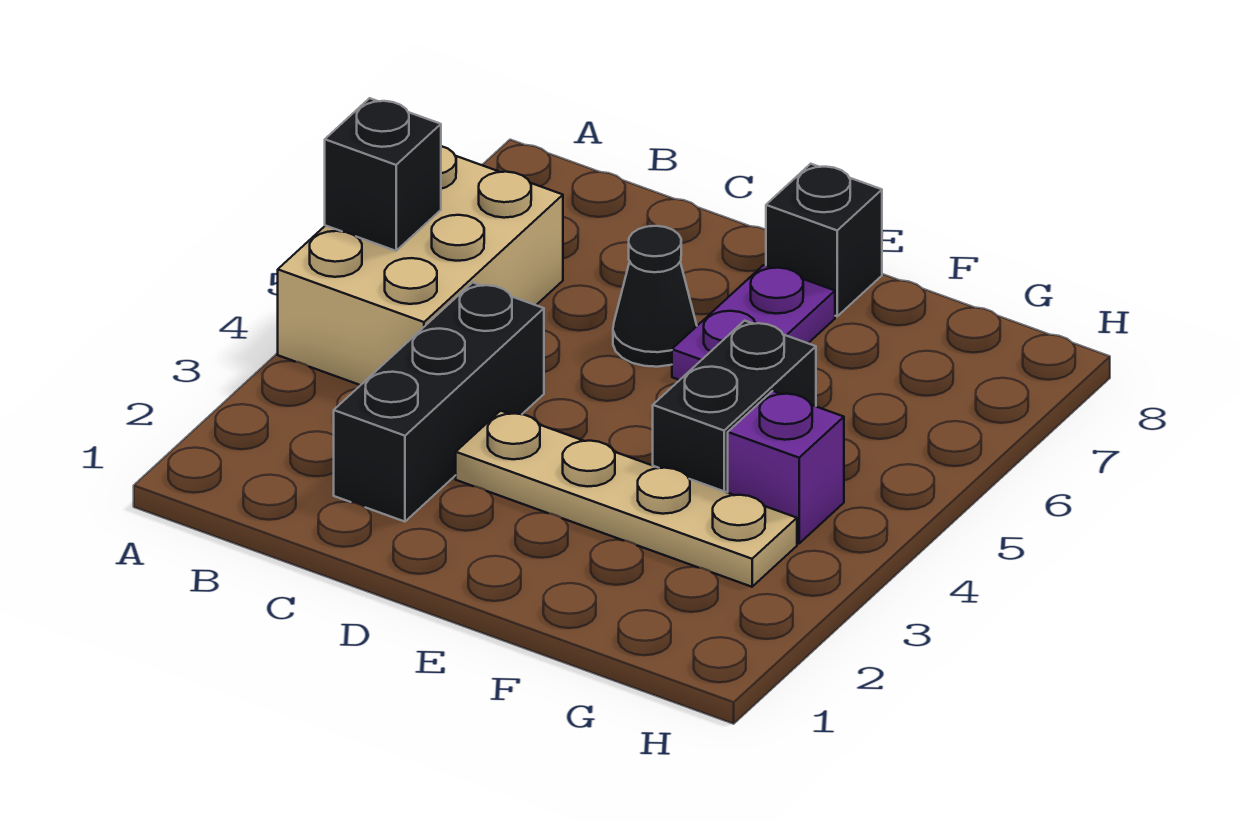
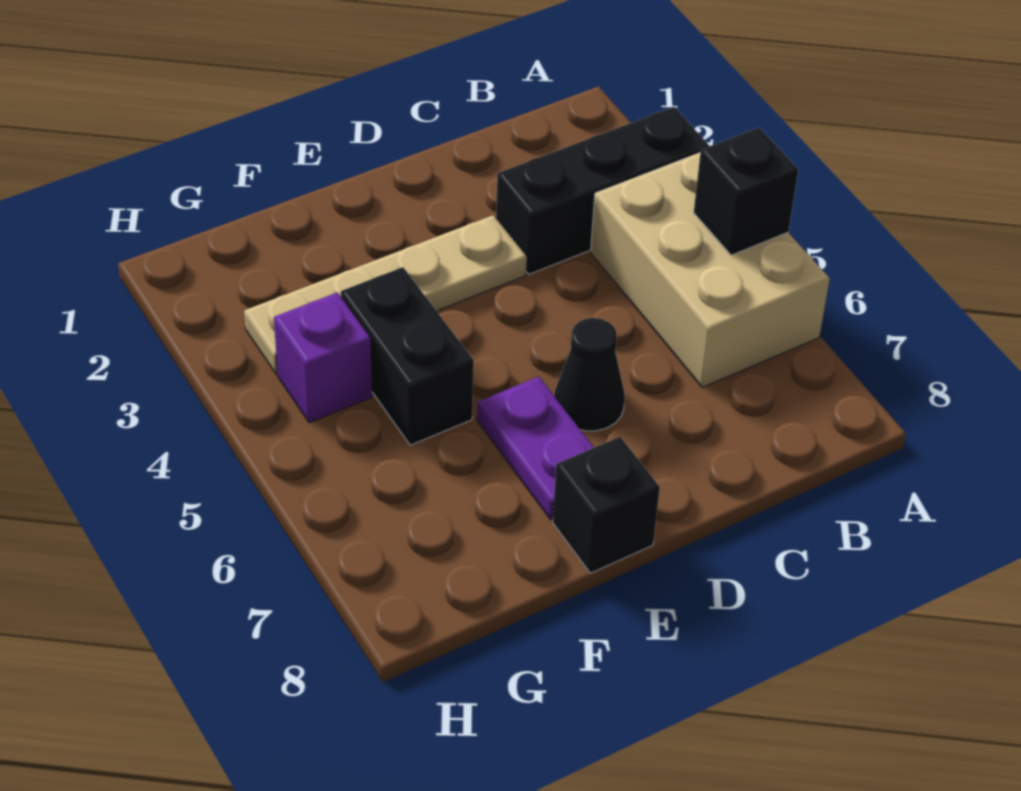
black 1x3 brick [334,283,544,522] -> black 1x3 brick turned to [496,107,709,274]

